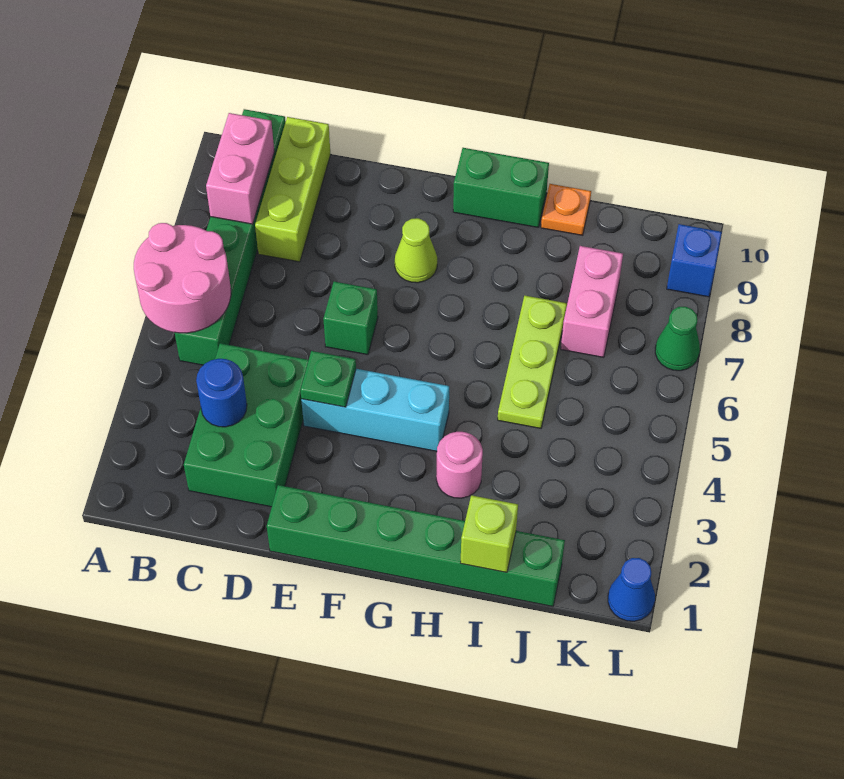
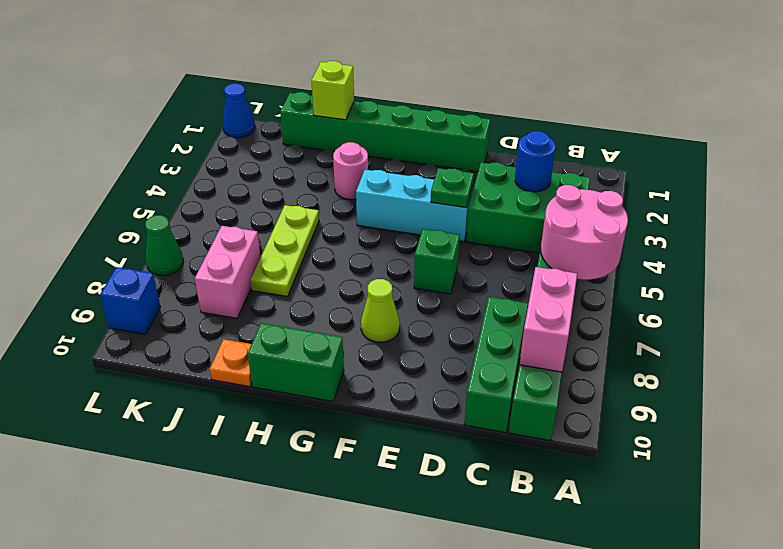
green 2x3 brick [184,343,309,507] -> green 2x3 brick turned to [466,162,590,253]
lime 1x3 brick [255,117,331,262] -> green 1x3 brick [465,297,528,433]

